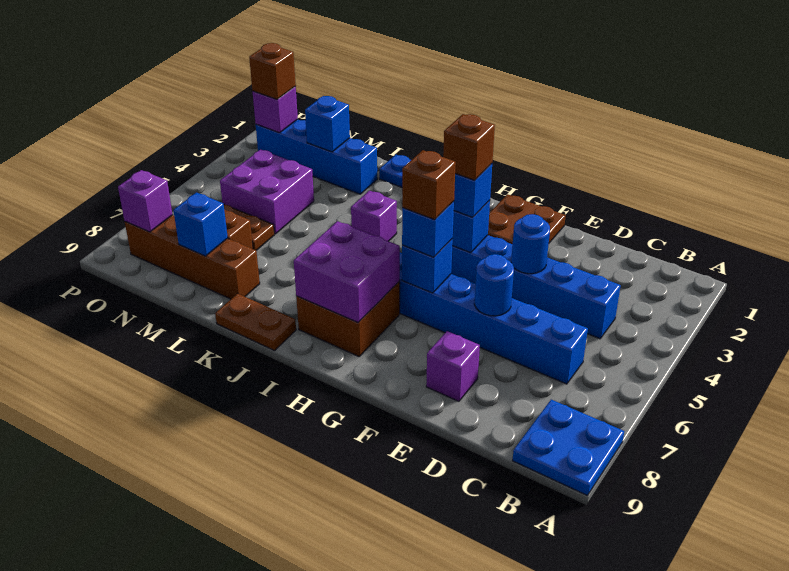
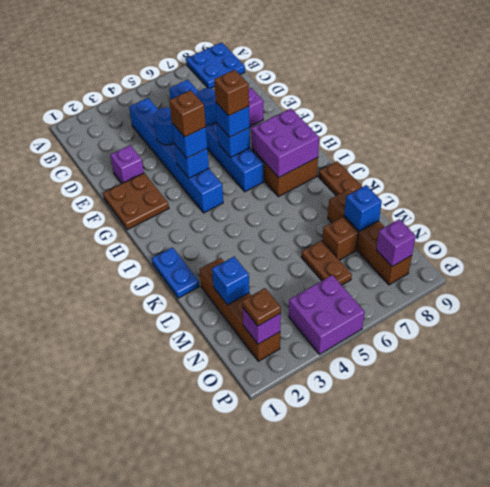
purple 1x1 brick [351,191,397,241] -> purple 1x1 brick moved to [110,145,144,183]
blue 1x4 brick [256,119,377,194] -> brown 1x4 brick [199,258,280,361]
purple 2x2 brick [220,150,314,234] -> purple 2x2 brick moved to [289,275,365,354]
brown 1x1 brick [249,43,296,99] -> brown 1x1 plate [242,288,281,326]

